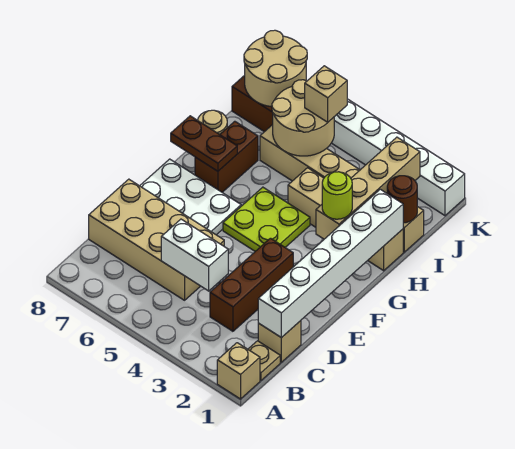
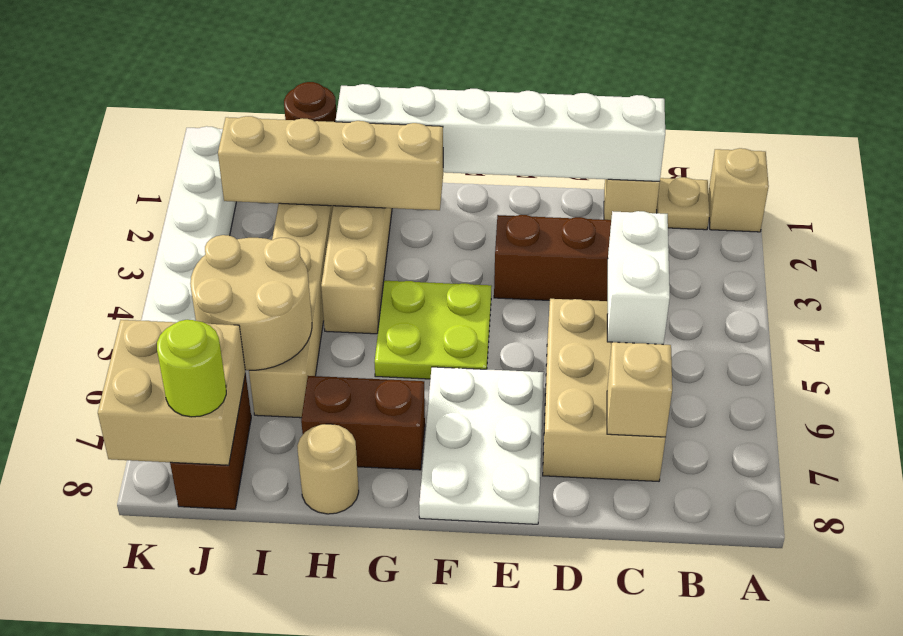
tan 2x4 brick [89,179,224,300] -> tan 2x3 brick [543,299,666,481]
lime 1x1 round brick [322,172,352,219] -> lime 1x1 round brick moved to [157,320,226,417]
brown 1x2 plate [171,116,237,171] -> none
tan 1x1 brick [305,66,347,122] -> tan 1x1 brick moved to [607,342,672,437]
tan 2x2 round brick [244,30,307,107] -> tan 2x2 brick [98,320,246,465]

